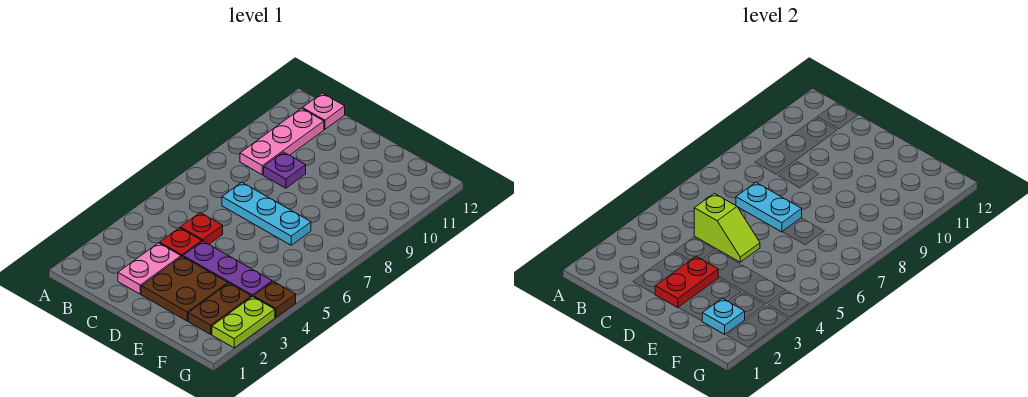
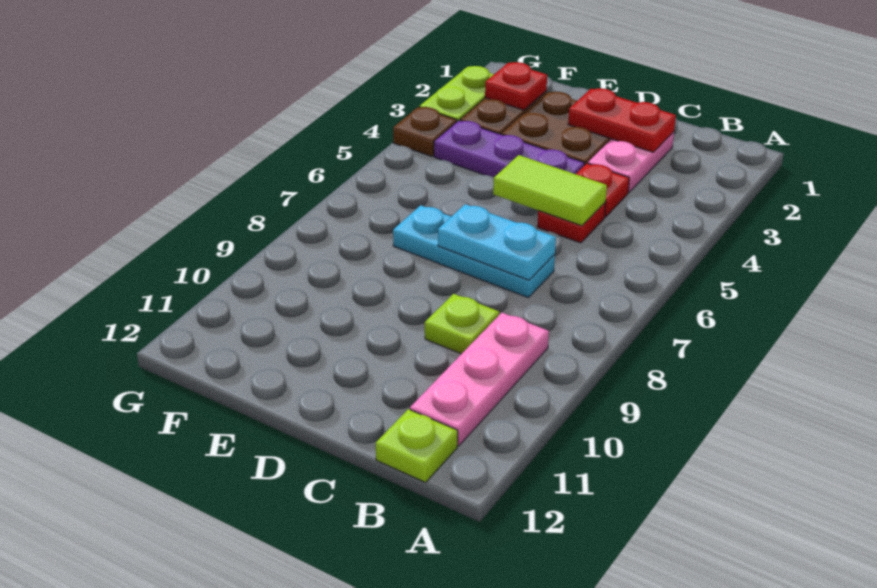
pink 1x1 plate [302,93,345,129] -> lime 1x1 plate [376,409,458,482]
lime 1x2 slope [694,194,760,262] -> lime 1x2 tile [493,155,607,226]
purple 1x1 plate [264,152,306,188] -> lime 1x1 plate [425,294,499,354]
red 1x2 plate [655,256,718,308] -> red 1x2 plate turned to [568,88,676,152]
cyan 1x1 plate [702,298,745,334] -> red 1x1 plate [485,62,547,110]

